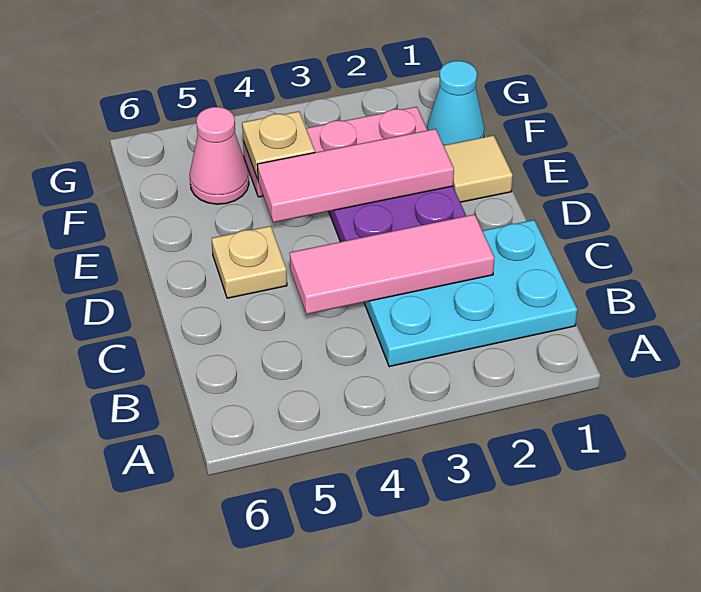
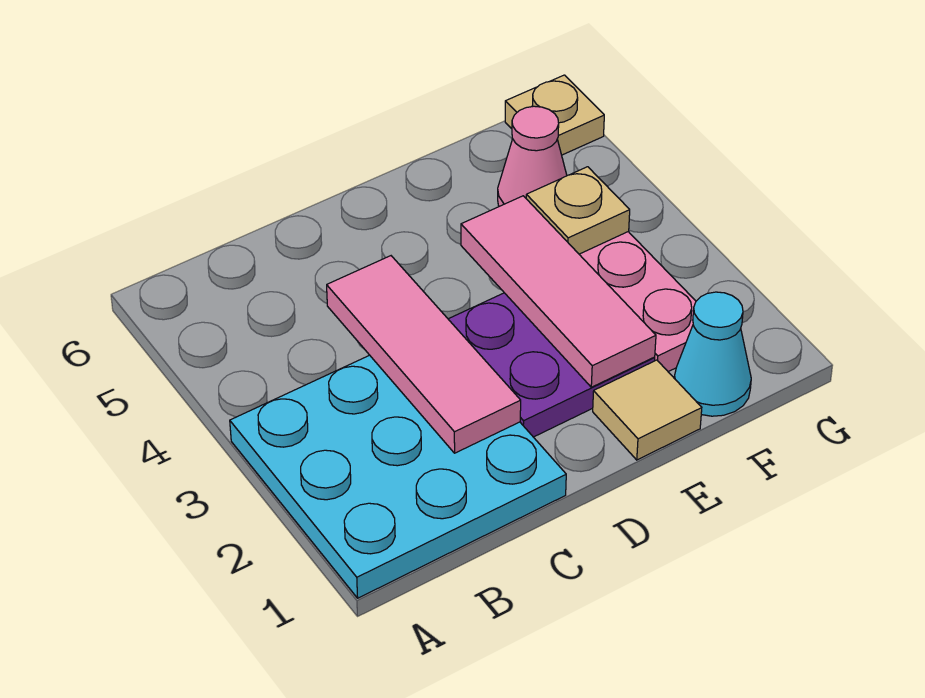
cyan 2x3 plate [364,220,577,367] -> cyan 3x3 plate [230,355,566,598]
tan 1x1 plate [212,226,287,298] -> tan 1x1 plate moved to [505,75,604,155]

